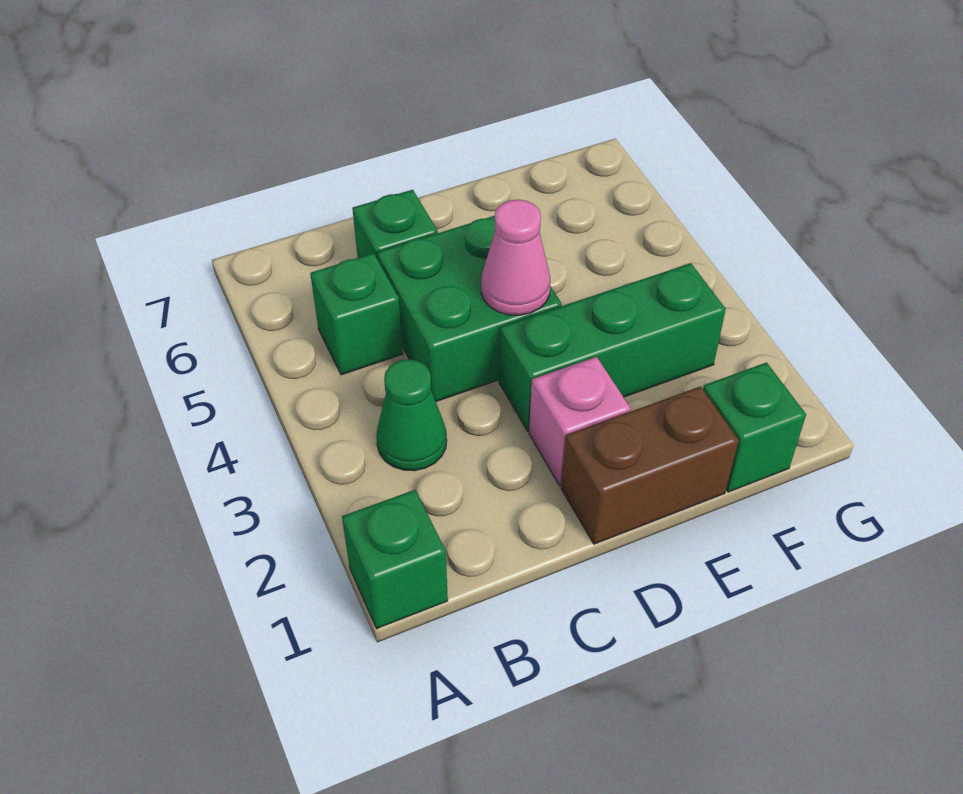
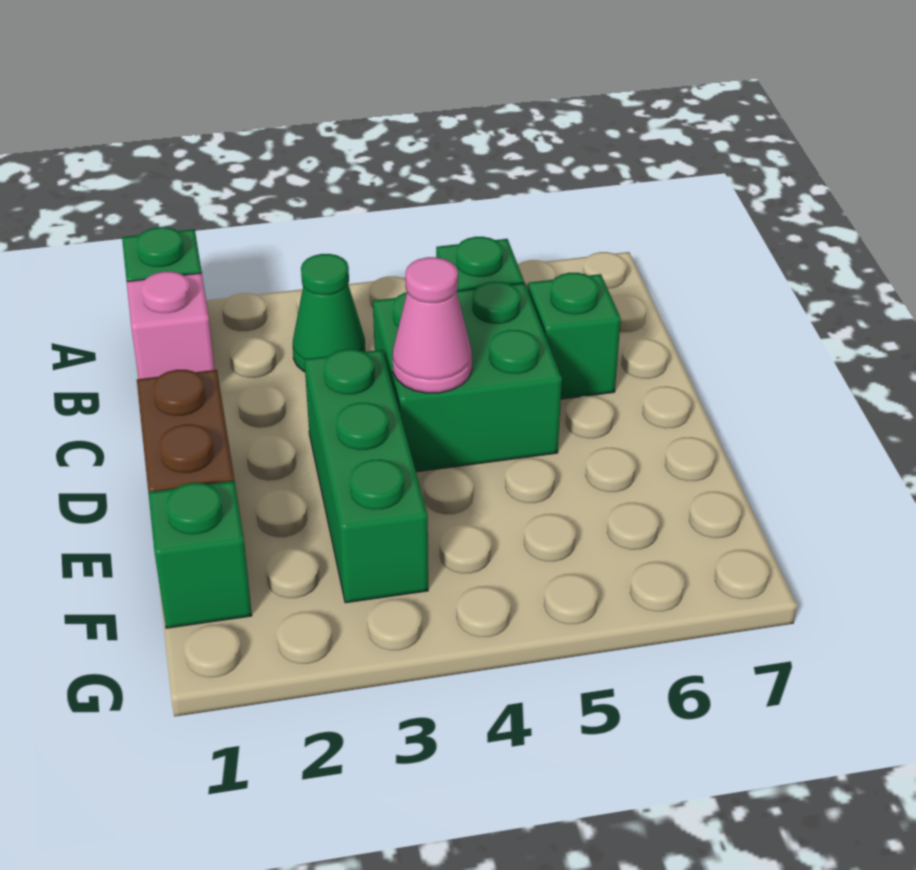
pink 1x1 brick [529,357,631,486] -> pink 1x1 brick moved to [127,271,215,379]

